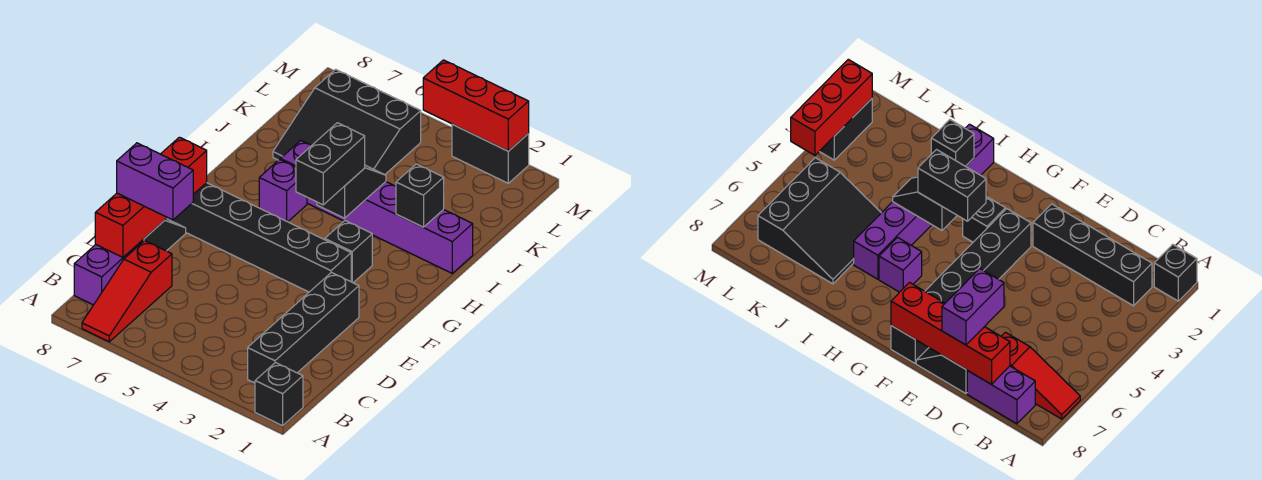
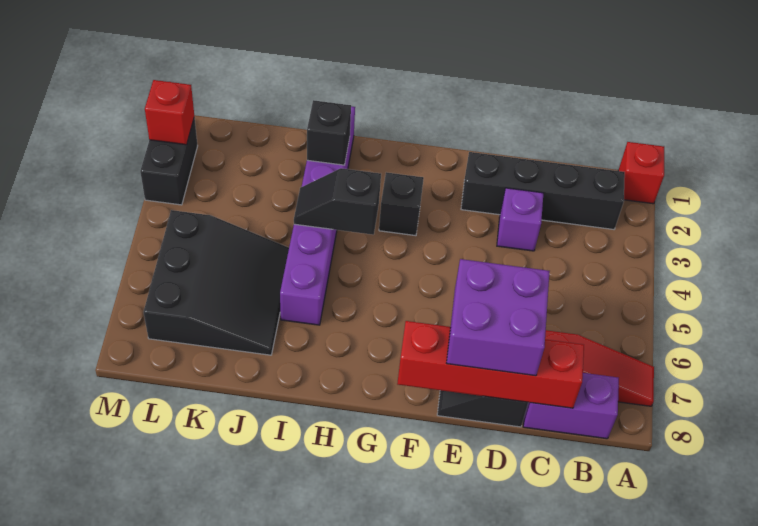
black 1x1 brick [255,363,303,426] -> red 1x1 brick [618,142,664,204]
purple 1x2 brick [117,143,193,220] -> purple 2x2 brick [447,259,550,376]
black 1x6 brick [167,183,351,292] -> none
black 1x2 brick [296,123,365,205] -> none
purple 1x1 brick [259,160,307,222] -> purple 1x1 brick moved to [497,188,543,251]
red 1x3 brick [423,60,529,151] -> red 1x1 brick [145,80,194,145]

